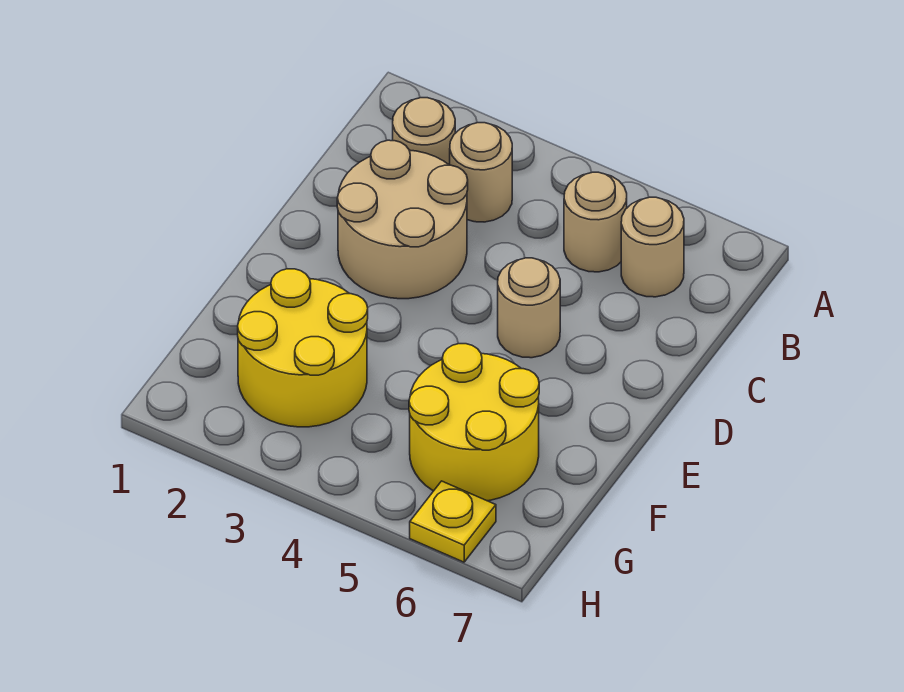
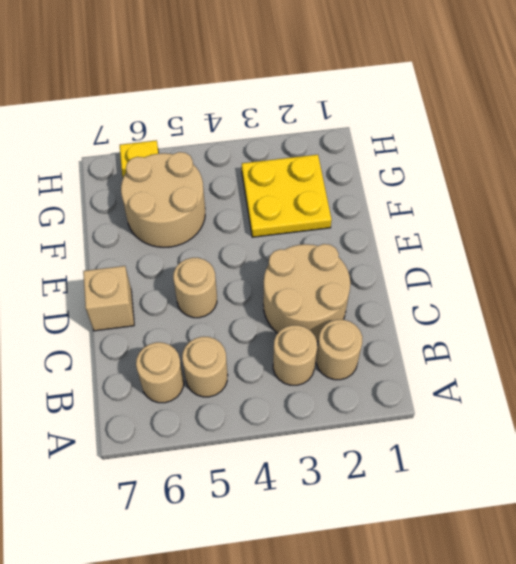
none -> tan 1x1 brick [83,266,134,331]
yellow 2x2 round brick [238,269,368,427] -> yellow 2x2 plate [242,155,332,237]
yellow 2x2 round brick [409,344,539,501] -> tan 2x2 round brick [121,152,205,247]

